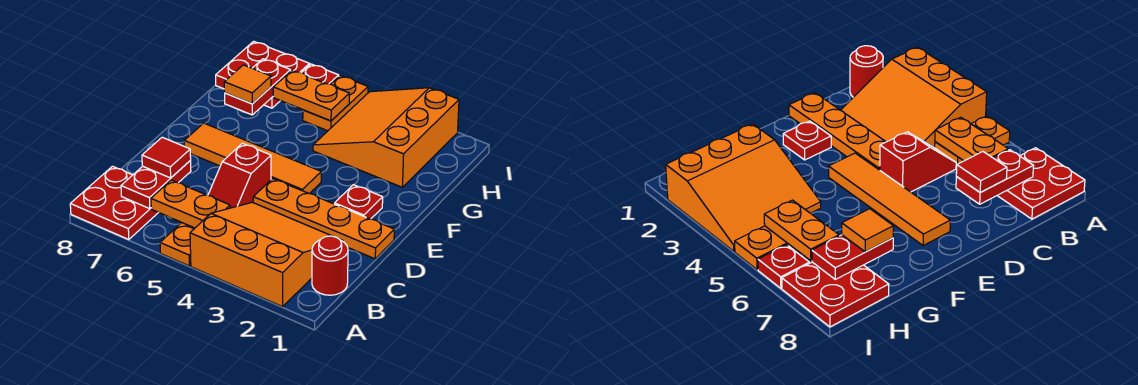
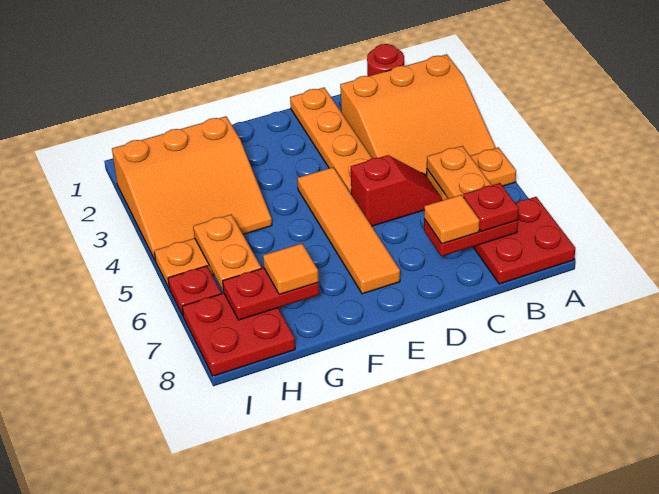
orange 3x3 slope [190,202,343,307] -> orange 3x3 slope turned to [340,54,496,177]
red 1x1 tile [142,137,191,178] -> orange 1x1 tile [424,195,480,244]
red 1x1 plate [335,185,383,219] -> red 1x1 plate moved to [463,183,519,232]

